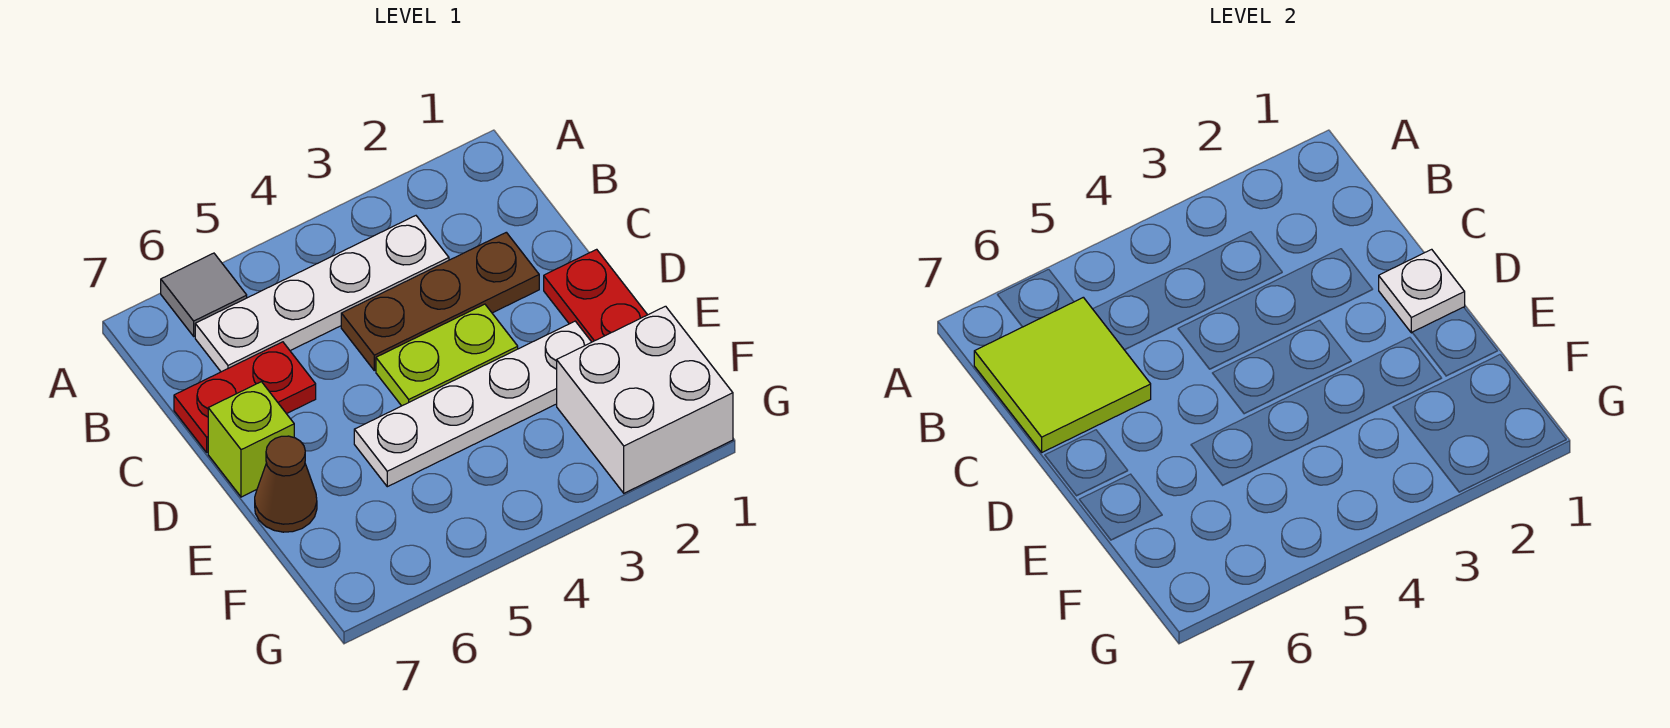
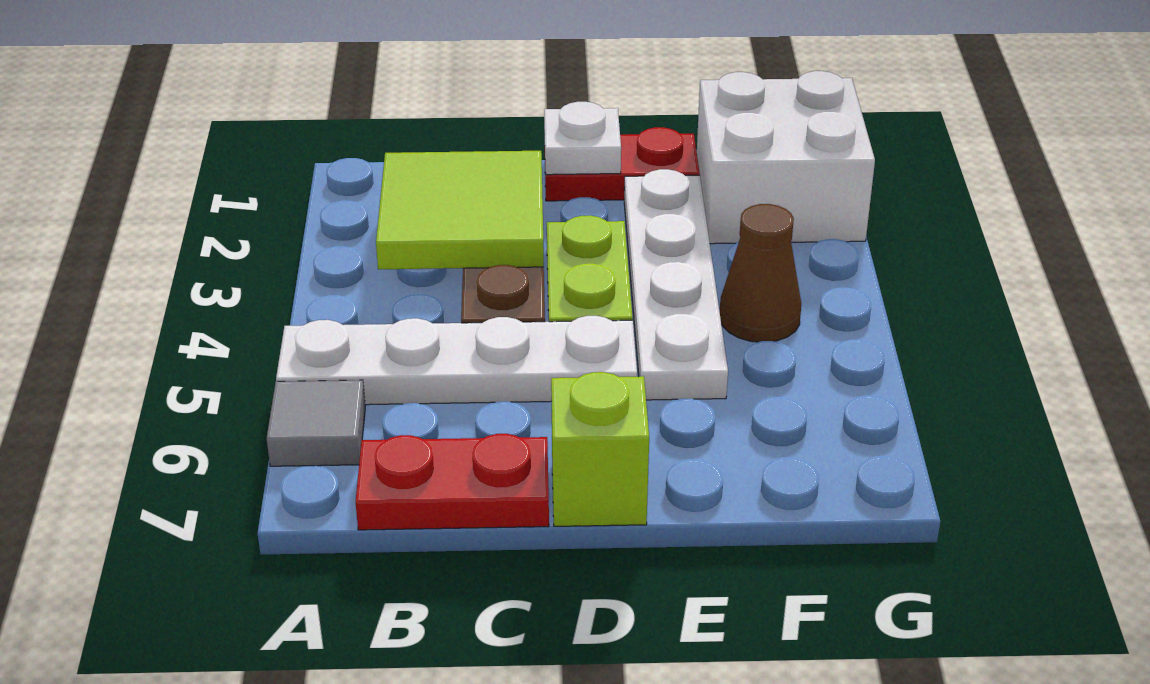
white 1x4 plate [195,216,449,372] -> white 1x4 plate turned to [276,316,637,405]
lime 2x2 tile [974,297,1151,452] -> lime 2x2 tile moved to [376,151,544,269]
red 1x2 plate [174,342,316,452] -> red 1x2 plate turned to [355,434,549,530]
brown 1x1 cone [255,436,317,532] -> brown 1x1 cone moved to [720,204,801,342]

